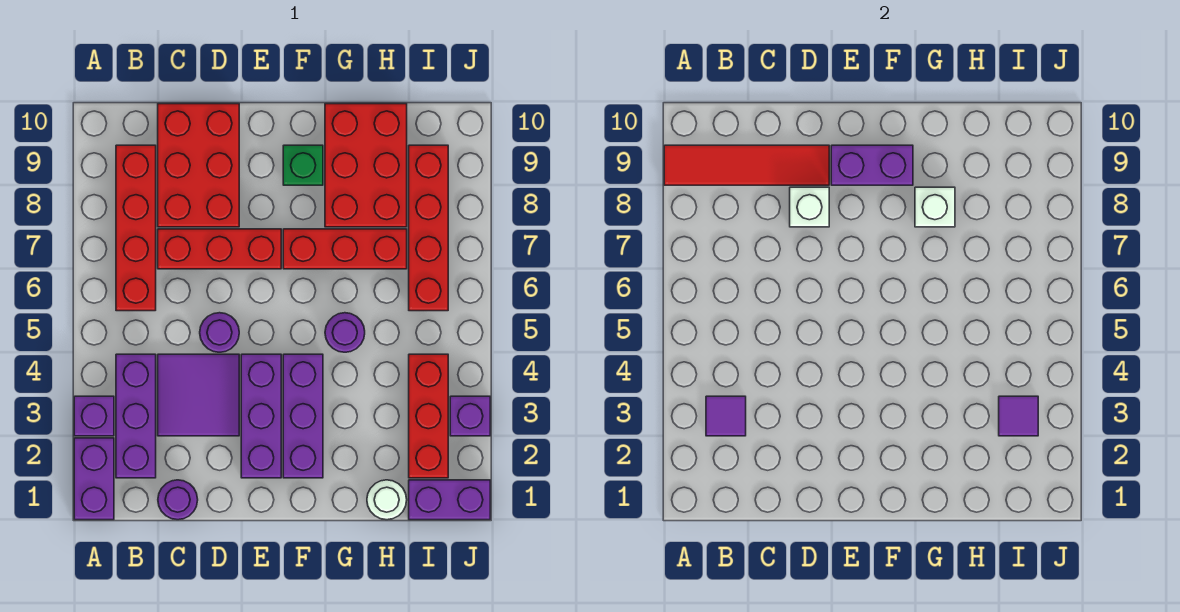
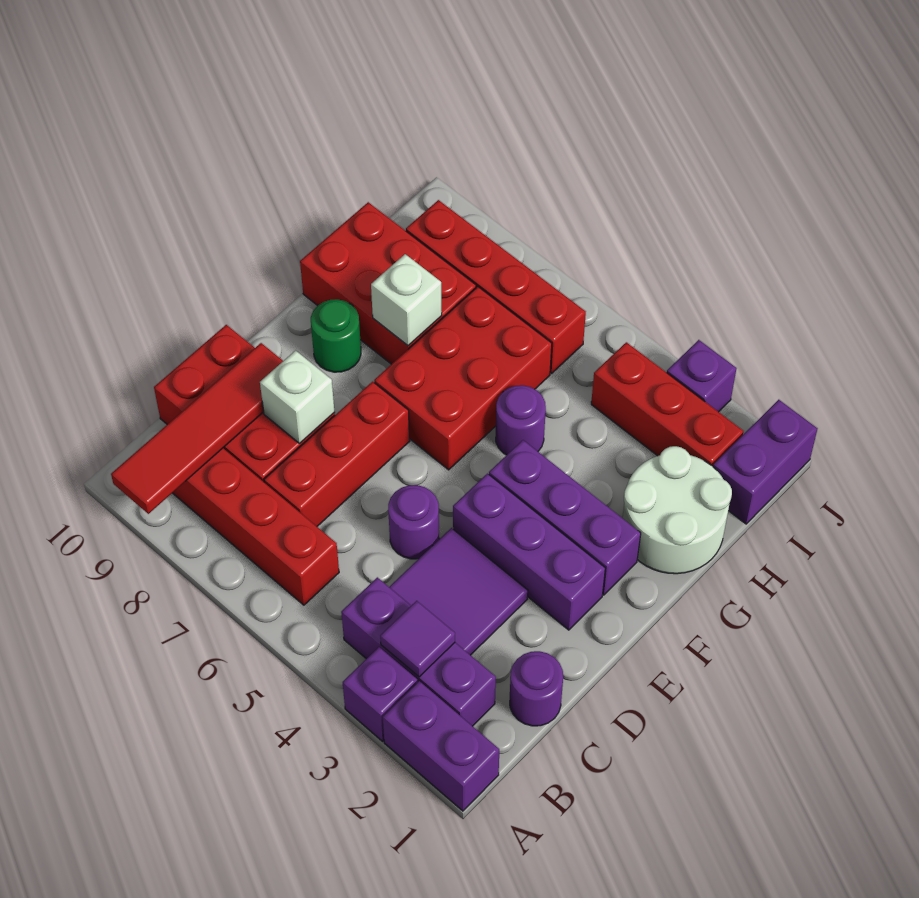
purple 1x2 brick [831,145,913,185] -> none
red 1x3 brick [283,229,407,269] -> red 2x3 brick [374,287,552,470]
green 1x1 brick [283,145,323,185] -> green 1x1 round brick [311,299,361,372]
white 1x1 round brick [367,480,407,520] -> white 2x2 round brick [623,446,732,574]
purple 1x1 tile [999,396,1038,436] -> none

